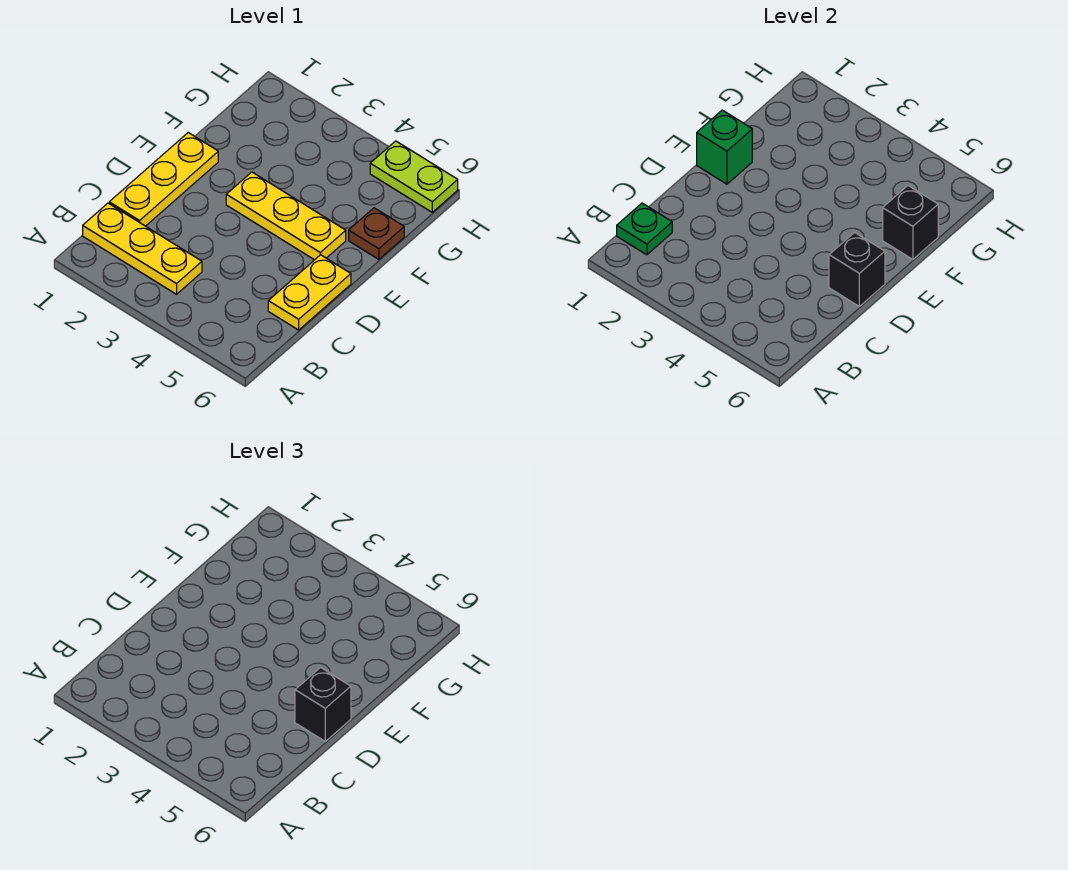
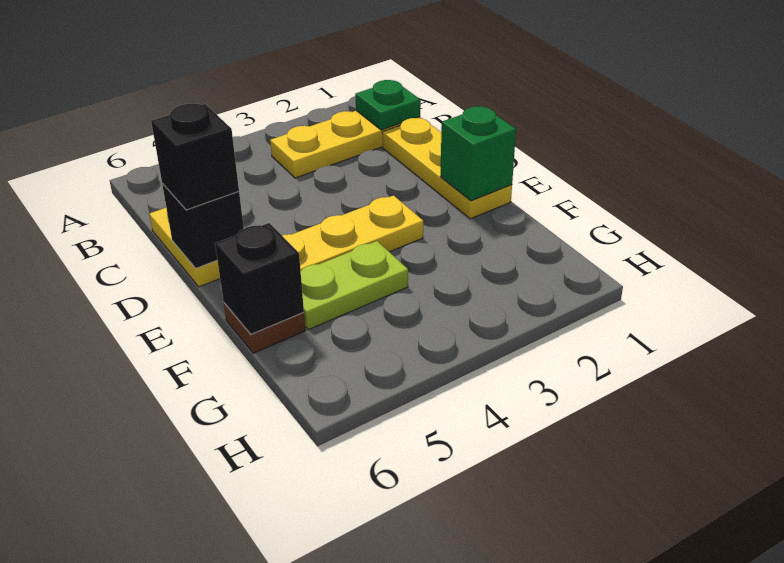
lime 1x2 plate [370,141,458,212] -> lime 1x2 plate moved to [301,241,408,330]

